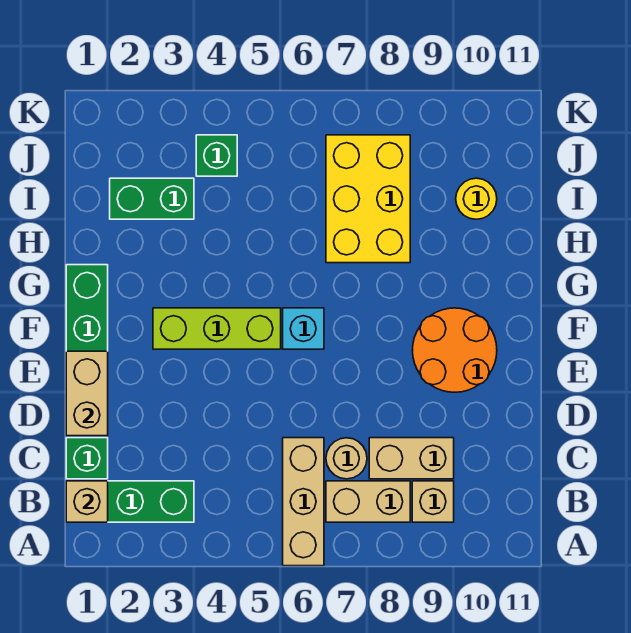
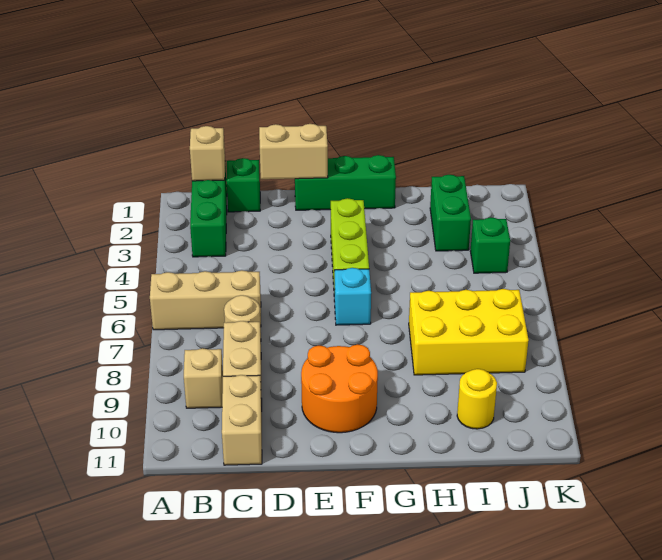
tan 1x2 brick [326,481,410,522] -> tan 1x2 brick moved to [222,375,262,465]

